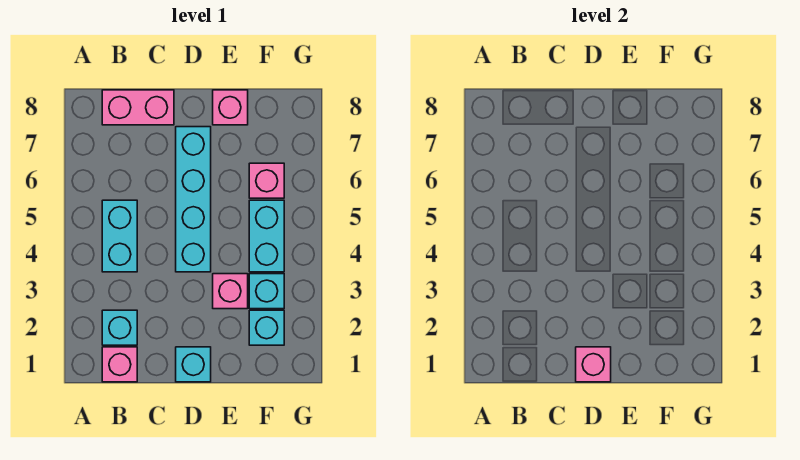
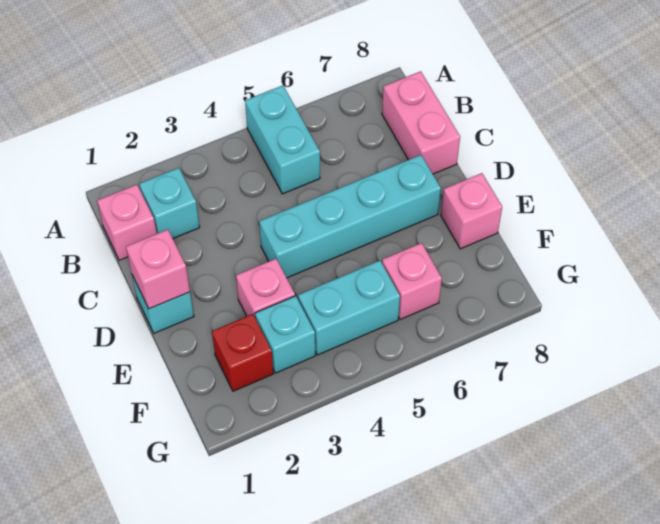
cyan 1x2 brick [102,200,137,272] -> cyan 1x2 brick turned to [245,86,320,194]
cyan 1x1 brick [249,310,284,345] -> red 1x1 brick [212,314,273,391]

